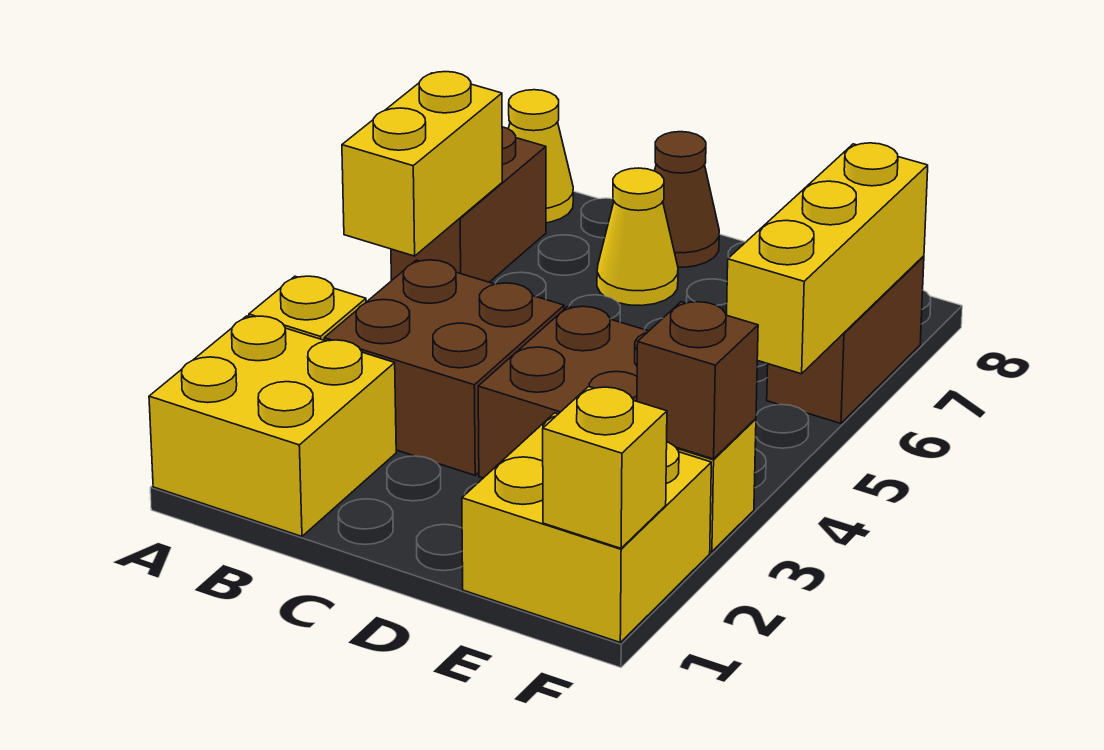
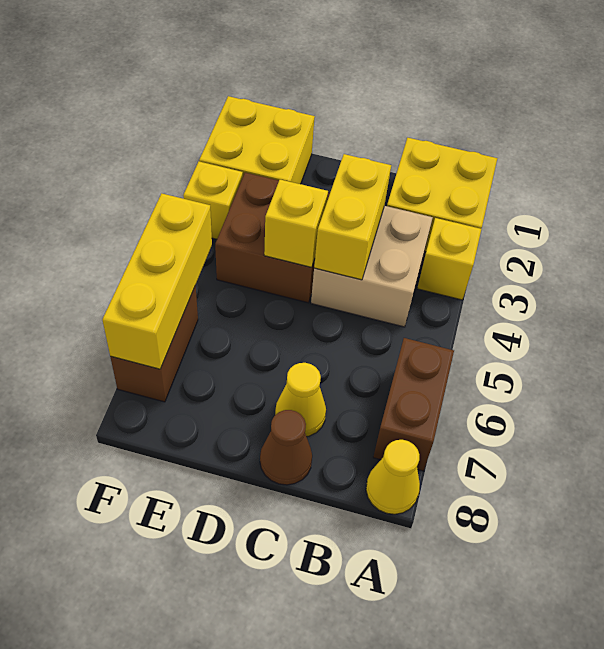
yellow 1x2 brick [342,72,502,256] -> yellow 1x2 brick moved to [314,154,391,280]
brown 2x2 brick [324,260,564,475] -> tan 2x2 brick [311,206,433,327]
yellow 1x1 brick [543,387,667,548] -> yellow 1x1 brick moved to [264,179,328,267]
brown 1x1 brick [637,302,758,459] -> none

